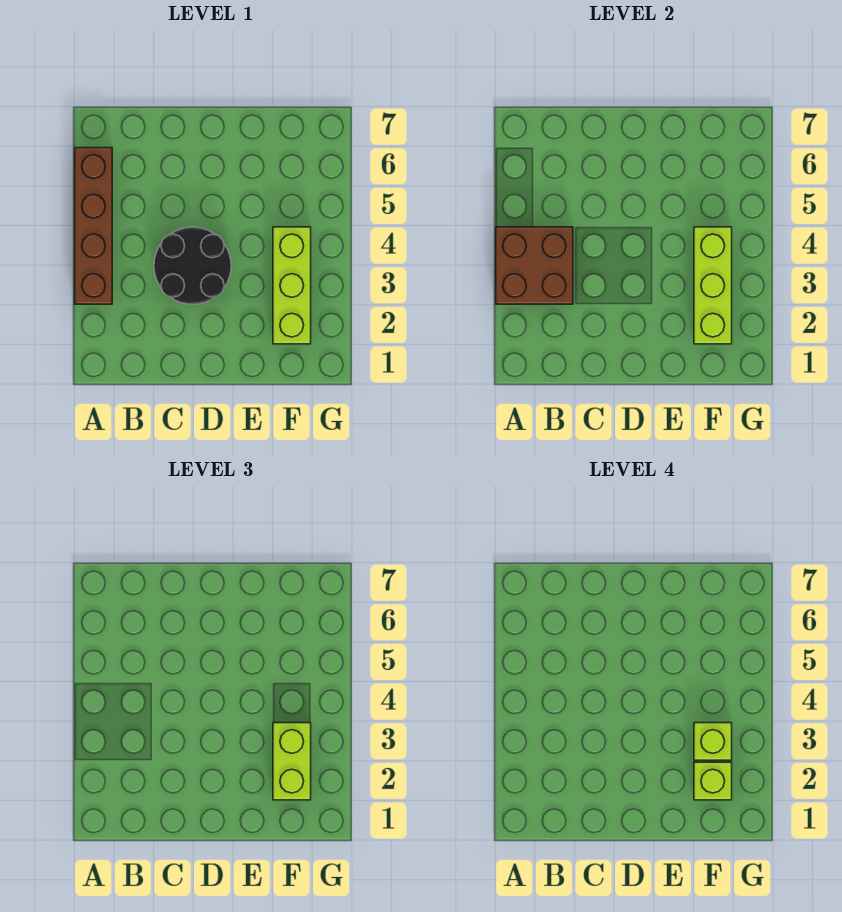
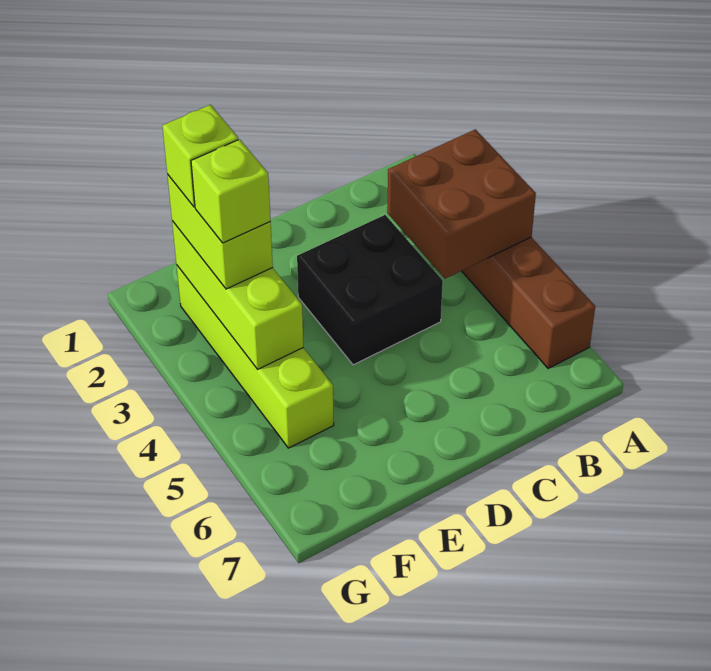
black 2x2 round brick [154,227,231,304] -> black 2x2 brick [297,215,443,365]
lime 1x3 brick [273,227,311,344] -> lime 1x4 brick [177,266,334,448]

